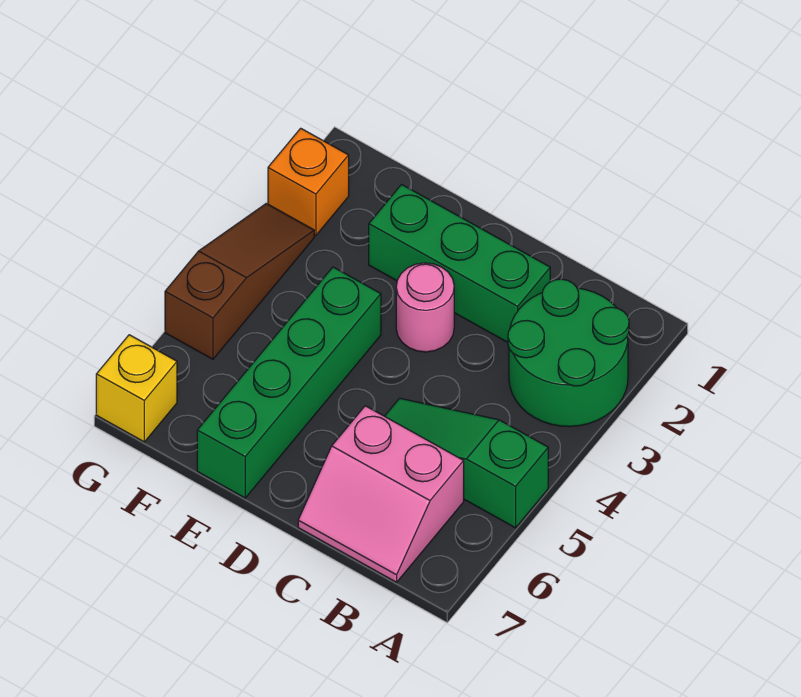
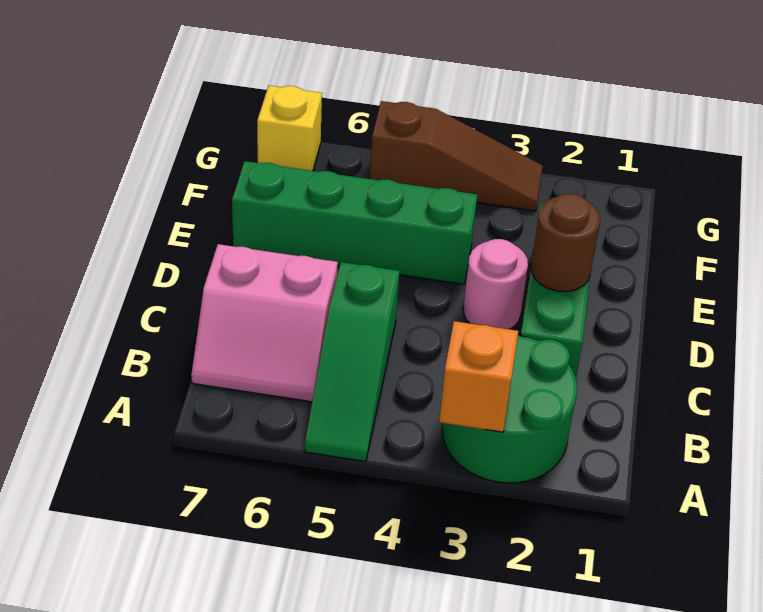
green 1x3 slope [385,398,548,528] -> green 1x3 slope turned to [305,262,399,462]
pink 2x2 slope [298,406,464,582] -> pink 2x2 slope turned to [191,244,338,402]
none -> brown 1x1 round brick [531,194,600,292]
orange 1x1 brick [268,128,349,236] -> orange 1x1 brick moved to [439,321,518,432]

